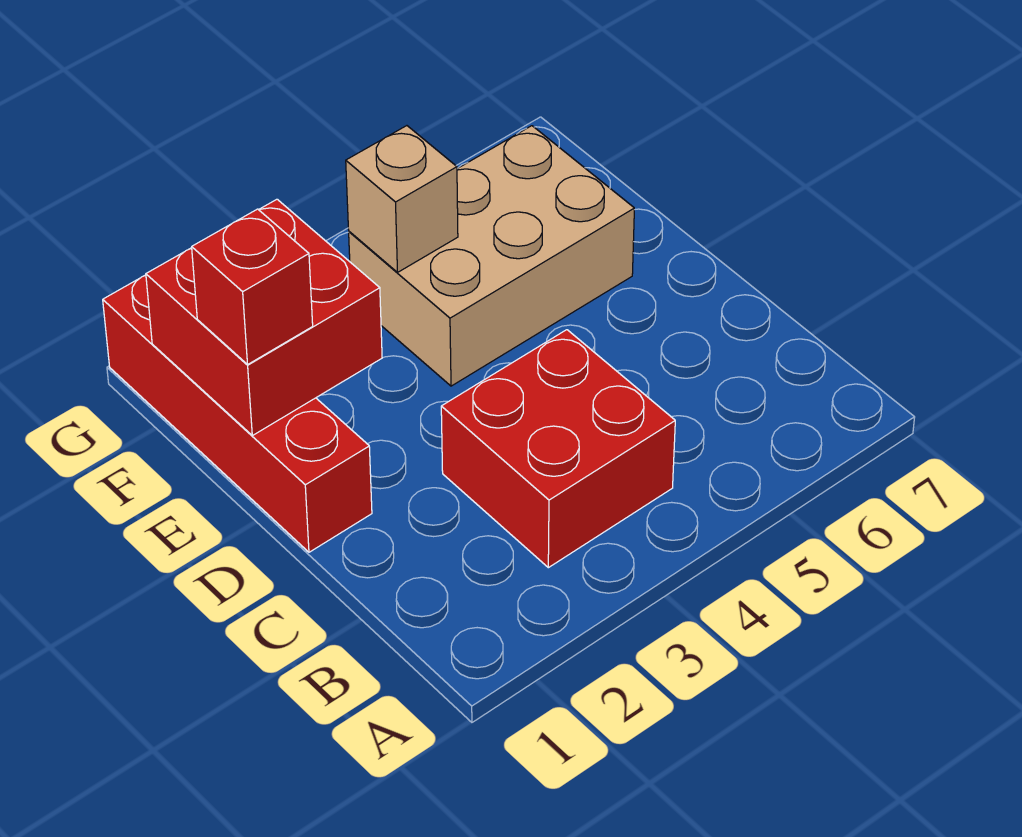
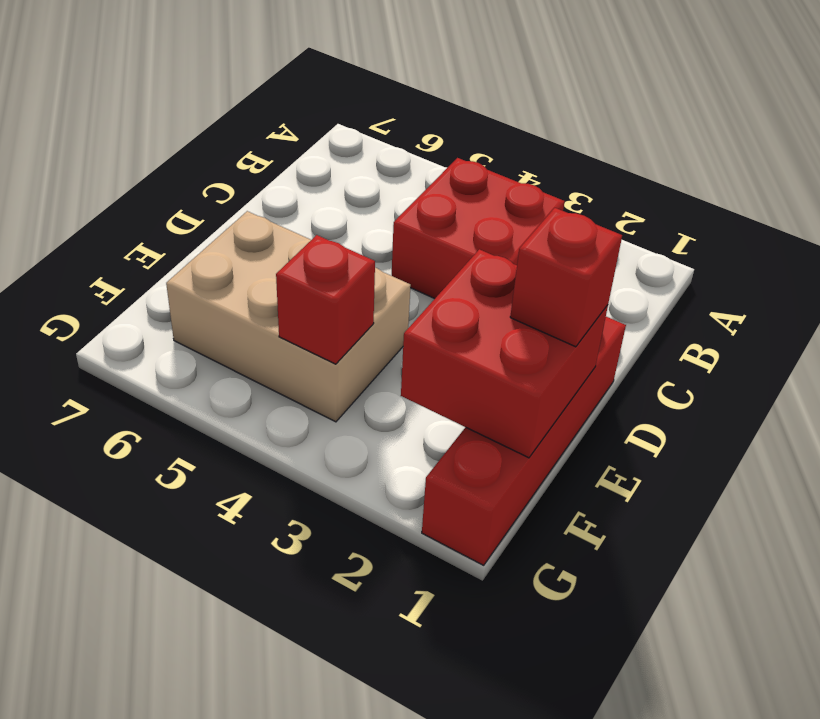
tan 1x1 brick [346,126,458,272] -> red 1x1 brick [276,235,375,364]

